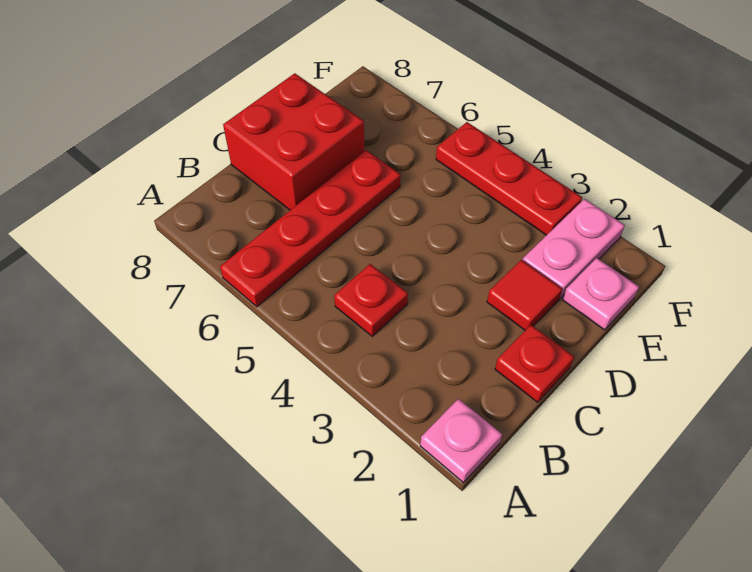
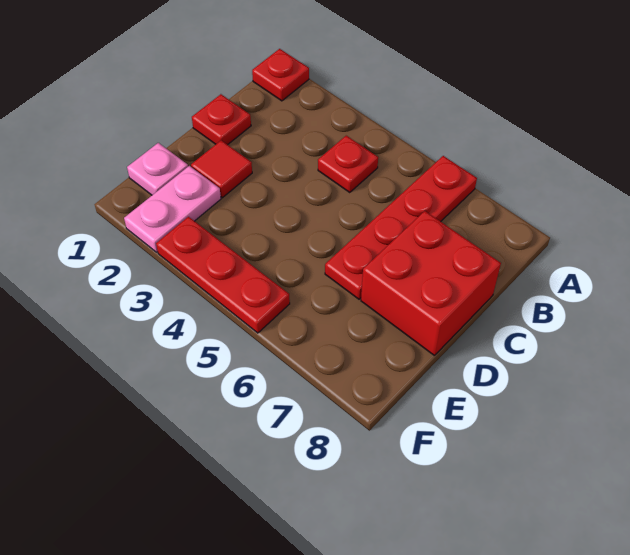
pink 1x1 plate [420,399,502,483] -> red 1x1 plate [252,49,309,101]

